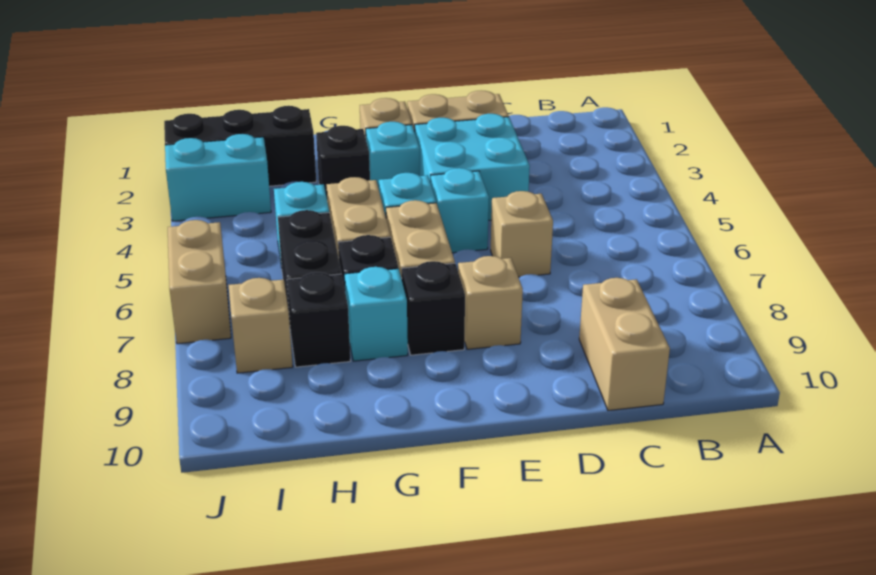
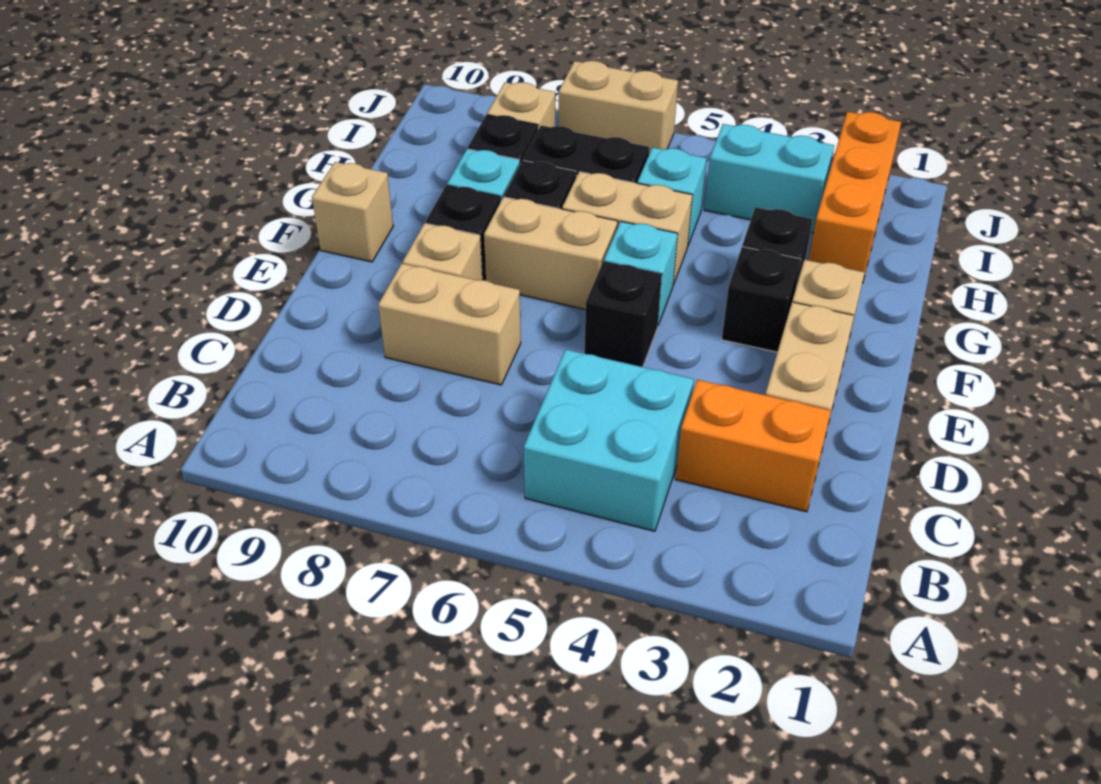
none -> orange 1x2 brick [676,380,831,512]
tan 1x2 brick [579,278,670,411] -> tan 1x2 brick moved to [378,264,521,385]
cyan 2x2 brick [415,114,530,220] -> cyan 2x2 brick moved to [524,350,694,531]
tan 1x1 brick [491,191,553,277] -> tan 1x1 brick moved to [312,162,393,262]
cyan 1x1 brick [431,168,489,253] -> black 1x1 brick [584,262,662,367]
cyan 1x1 brick [366,122,420,189] -> black 1x1 brick [722,247,801,352]
black 1x3 brick [164,106,316,186] -> orange 1x3 brick [809,112,901,283]
cyan 1x2 brick [165,134,271,221] -> cyan 1x2 brick turned to [704,124,834,233]

